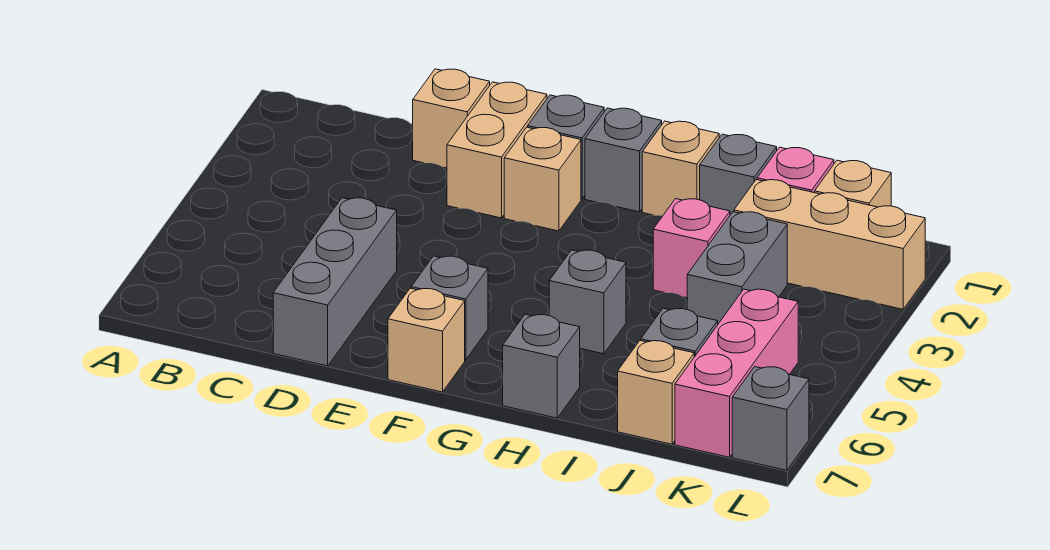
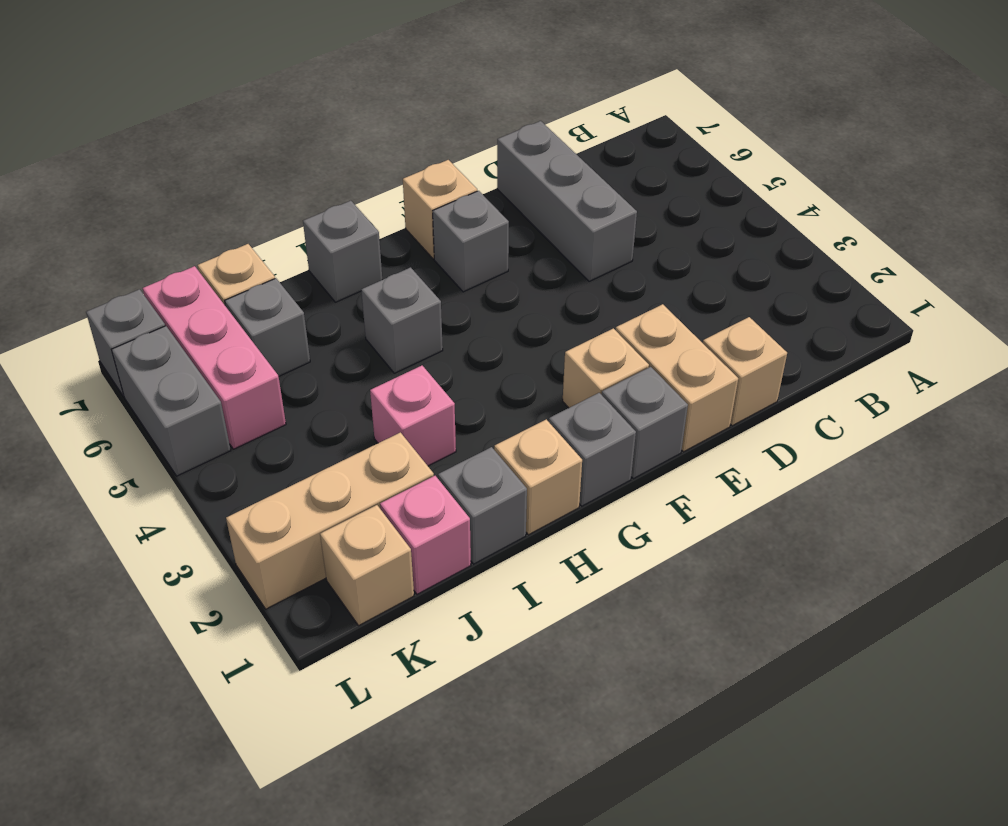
grey 1x2 brick [687,212,787,324] -> grey 1x2 brick moved to [112,326,231,476]

